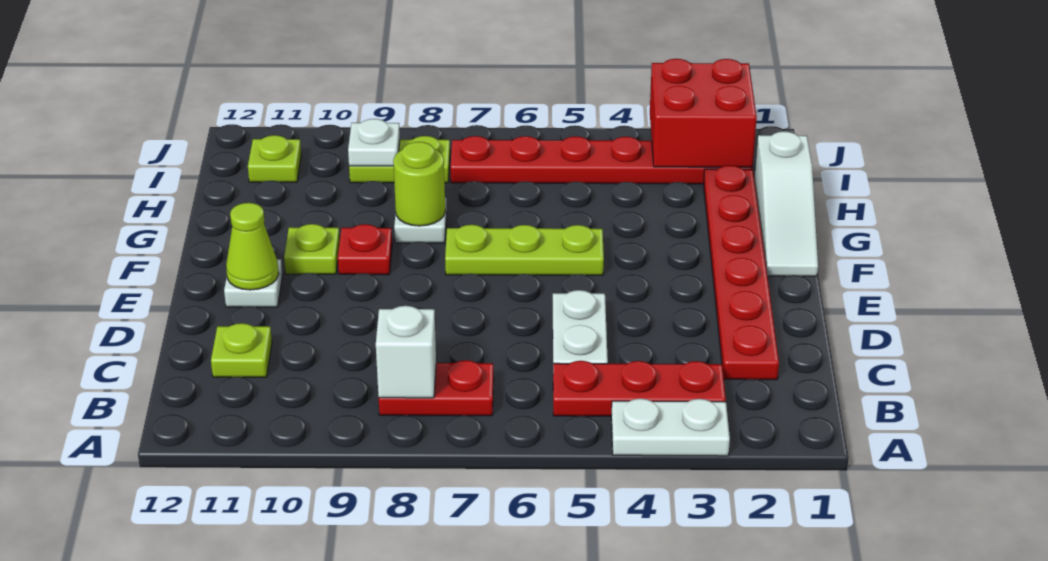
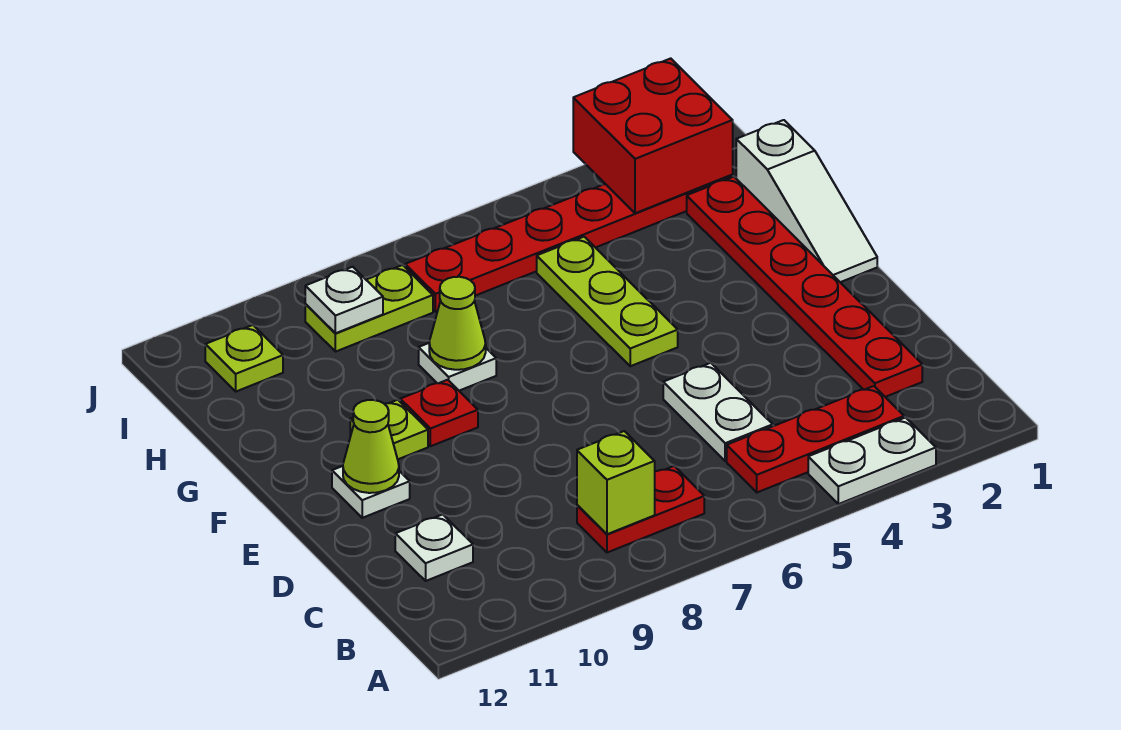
white 1x1 brick [376,306,436,398] -> lime 1x1 brick [577,431,655,534]
lime 1x1 plate [211,323,272,377] -> white 1x1 plate [395,514,473,581]
lime 1x3 plate [445,225,604,275] -> lime 1x3 plate turned to [537,237,678,366]
lime 1x1 round brick [393,142,445,226] -> lime 1x1 cone [429,277,486,370]

